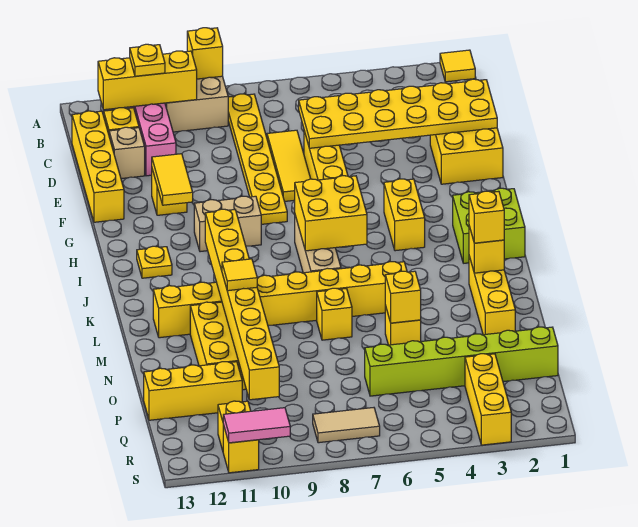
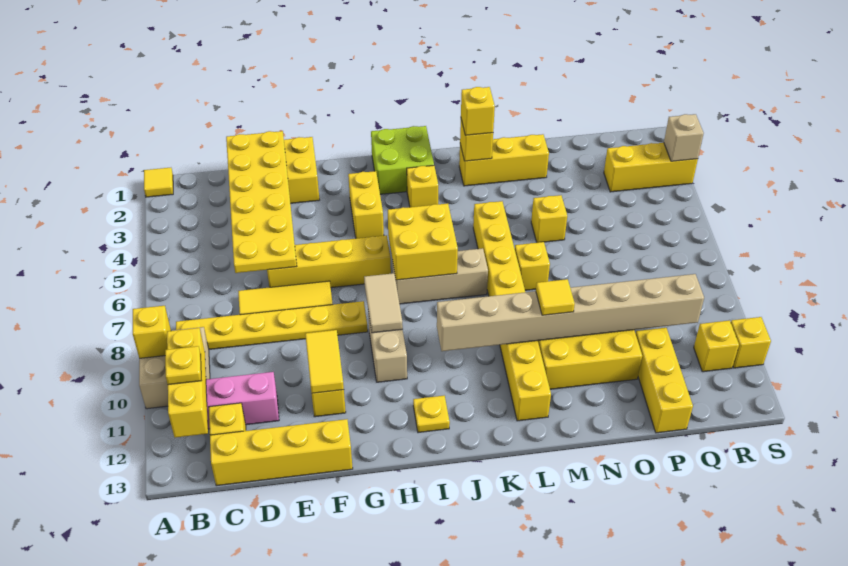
tan 1x1 brick [109,127,145,179] -> tan 1x1 brick moved to [664,114,704,161]
yellow 1x2 tile [152,154,193,205] -> yellow 1x2 tile turned to [305,330,344,393]
yellow 1x2 brick [384,179,425,251] -> yellow 1x2 brick turned to [348,171,384,239]
yellow 1x8 brick [205,209,279,400] -> tan 1x8 brick [437,274,704,351]
yellow 1x1 brick [385,271,421,323] -> yellow 1x1 brick moved to [407,165,438,207]
lime 1x6 brick [365,327,558,396] -> none
tan 1x2 tile [313,408,380,443] -> tan 1x2 tile moved to [364,273,403,333]
pink 1x2 tile [223,408,290,443] -> none

